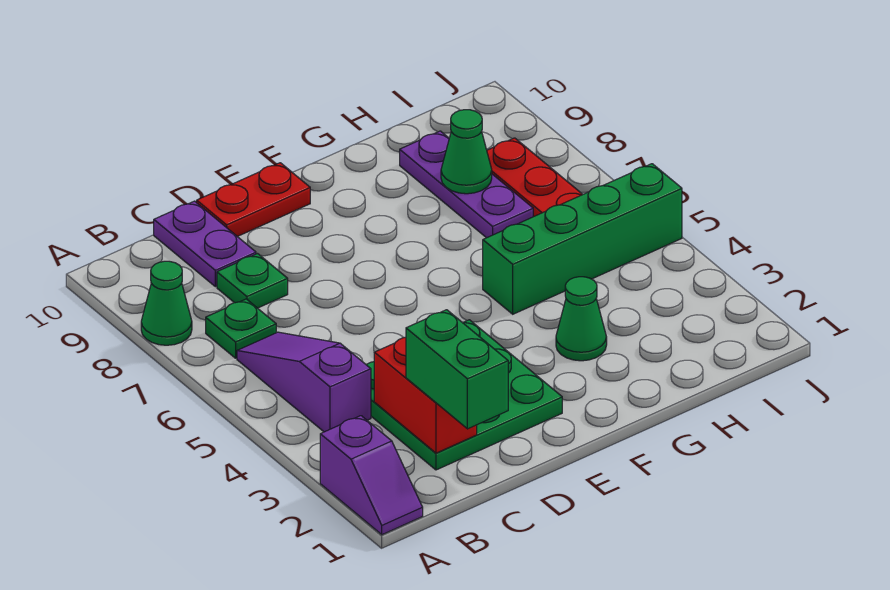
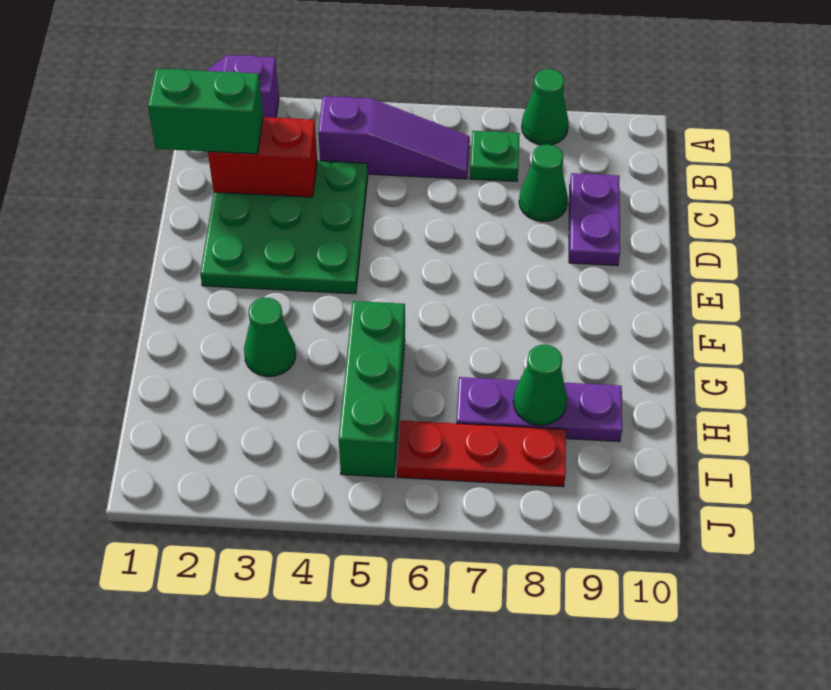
green 1x1 plate [217,254,288,308] -> green 1x1 cone [519,144,568,222]
purple 1x2 plate [154,201,256,287] -> purple 1x2 plate turned to [569,173,620,266]
red 1x2 plate [197,163,310,237] -> none
green 1x4 brick [483,164,682,314] -> green 1x3 brick [339,301,405,477]

